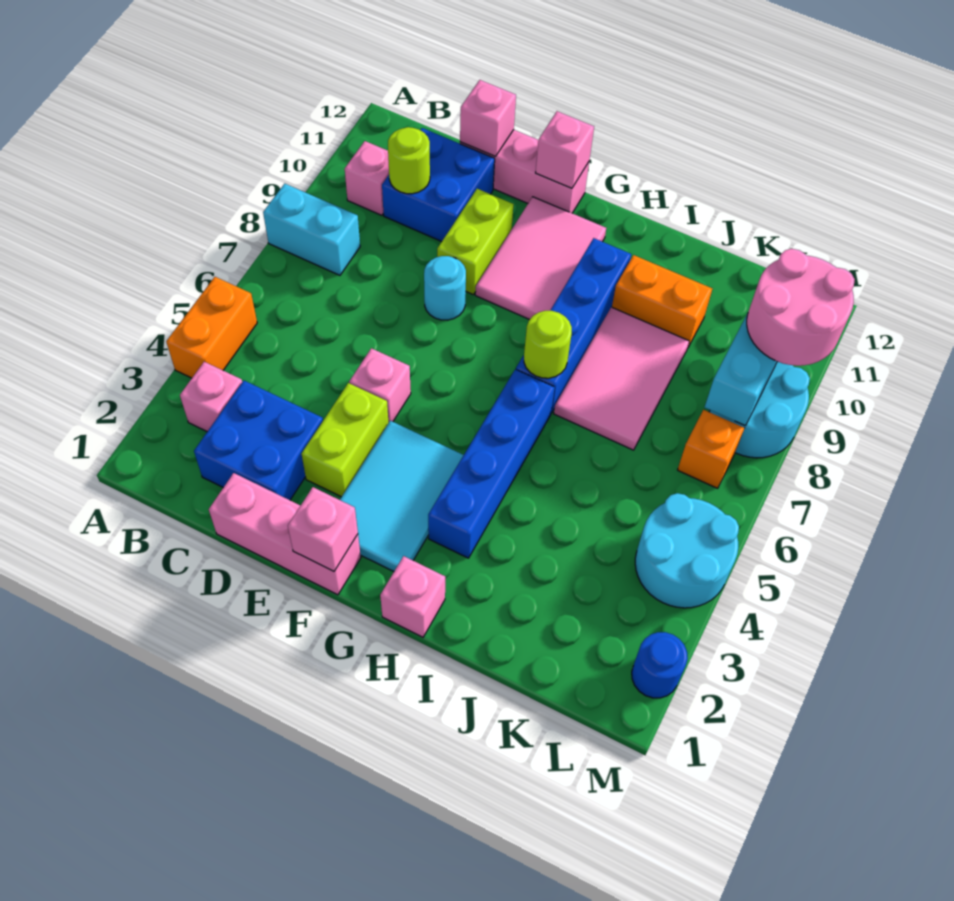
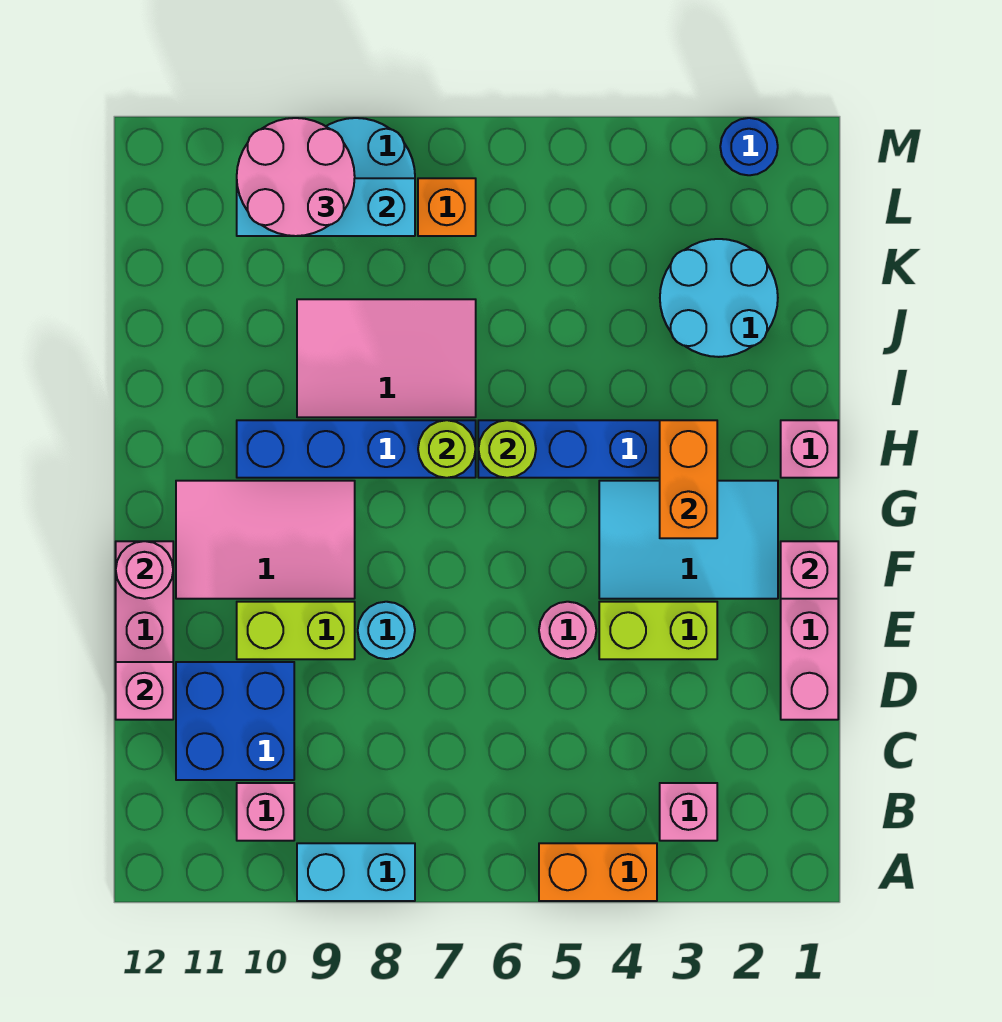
cyan 1x2 brick [263,184,360,275] -> cyan 1x2 brick turned to [297,843,415,901]
blue 2x2 brick [194,381,323,500] -> none
lime 1x1 round brick [388,127,430,194] -> lime 1x1 round brick moved to [478,420,536,478]
pink 1x1 brick [349,348,411,423] -> pink 1x1 round brick [539,602,596,659]
pink 1x1 brick [536,111,594,188] -> pink 1x1 round brick [116,541,173,599]
orange 1x2 brick [612,255,712,347] -> orange 1x2 brick moved to [660,420,717,538]
cyan 2x2 round brick [635,493,739,608] -> cyan 2x2 round brick moved to [660,239,778,357]

